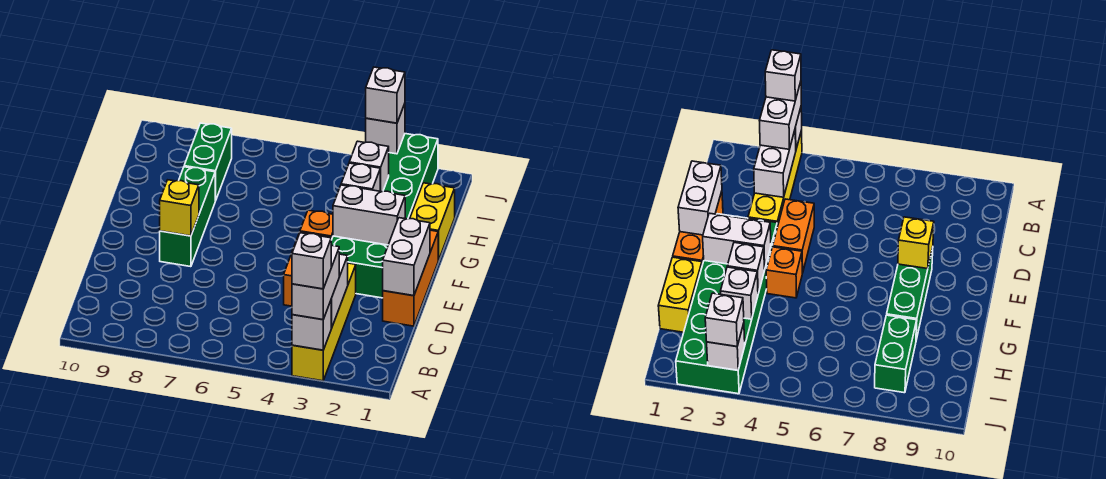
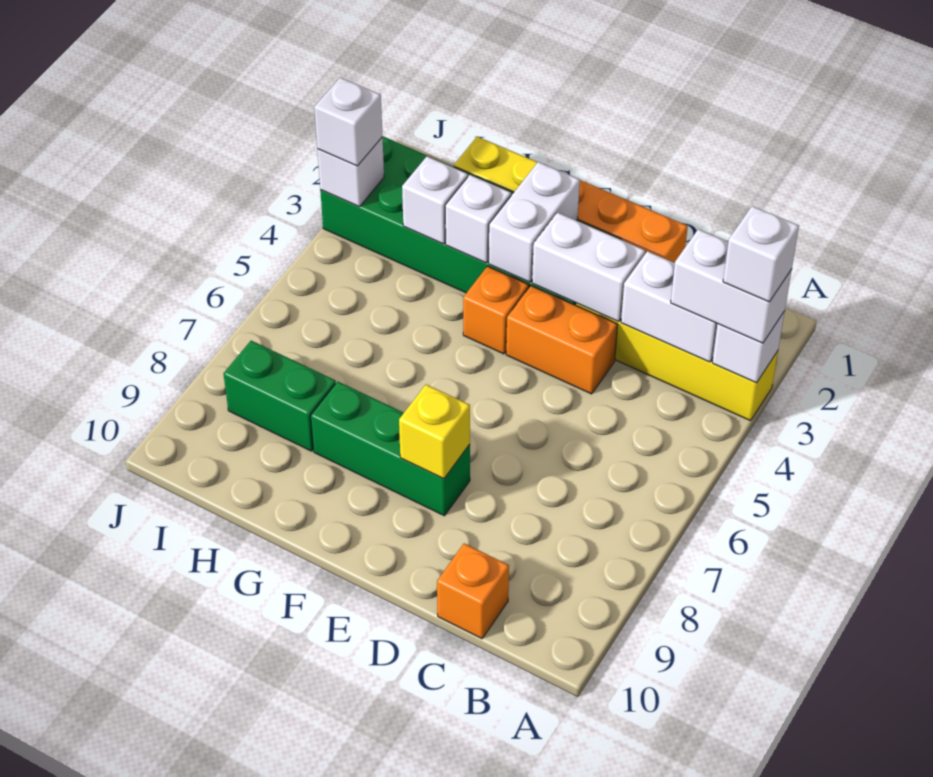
none -> orange 1x1 brick [437,543,509,639]
white 1x2 brick [383,218,430,296] -> white 1x2 brick moved to [532,213,645,322]

